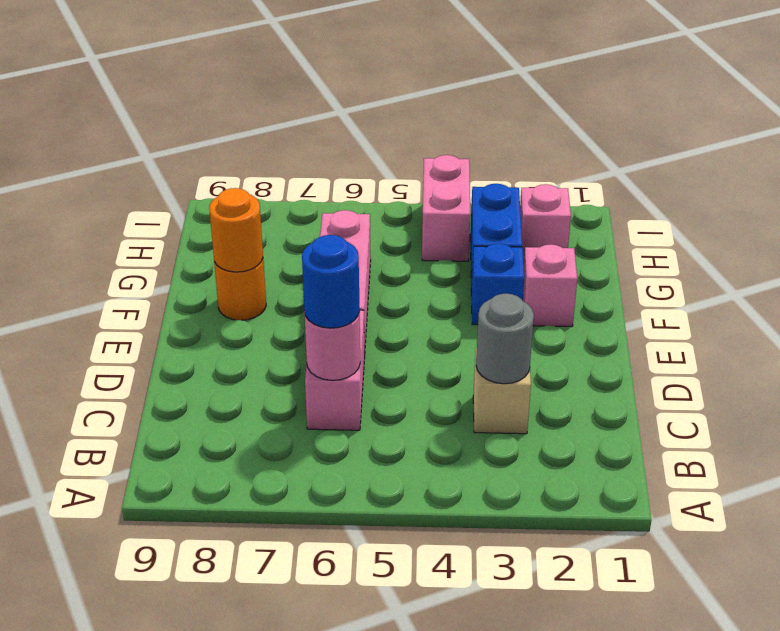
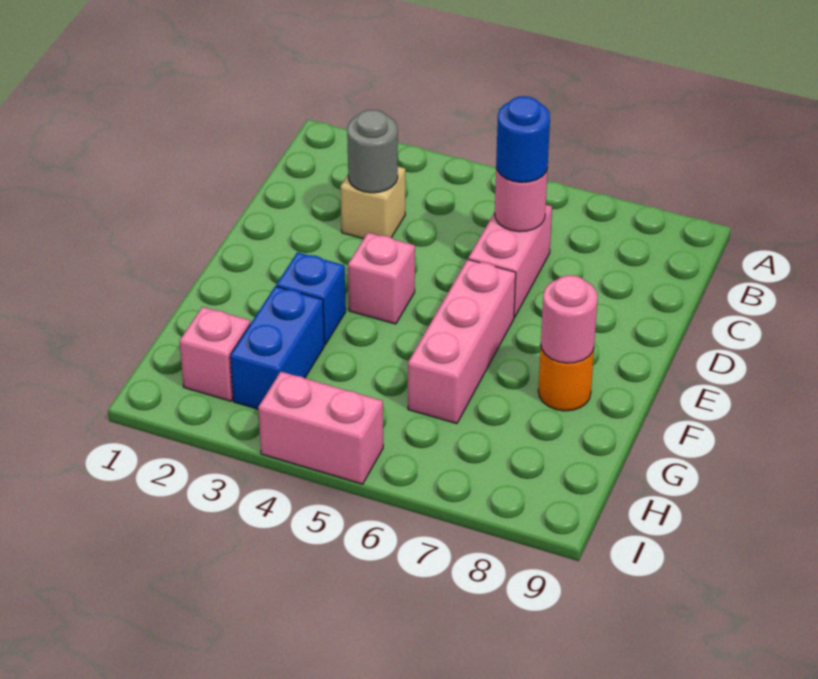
pink 1x1 brick [523,244,577,327] -> pink 1x1 brick moved to [348,233,415,324]
orange 1x1 round brick [209,188,263,272] -> pink 1x1 round brick [541,275,598,363]
pink 1x2 brick [422,155,470,261] -> pink 1x2 brick turned to [258,372,383,484]

